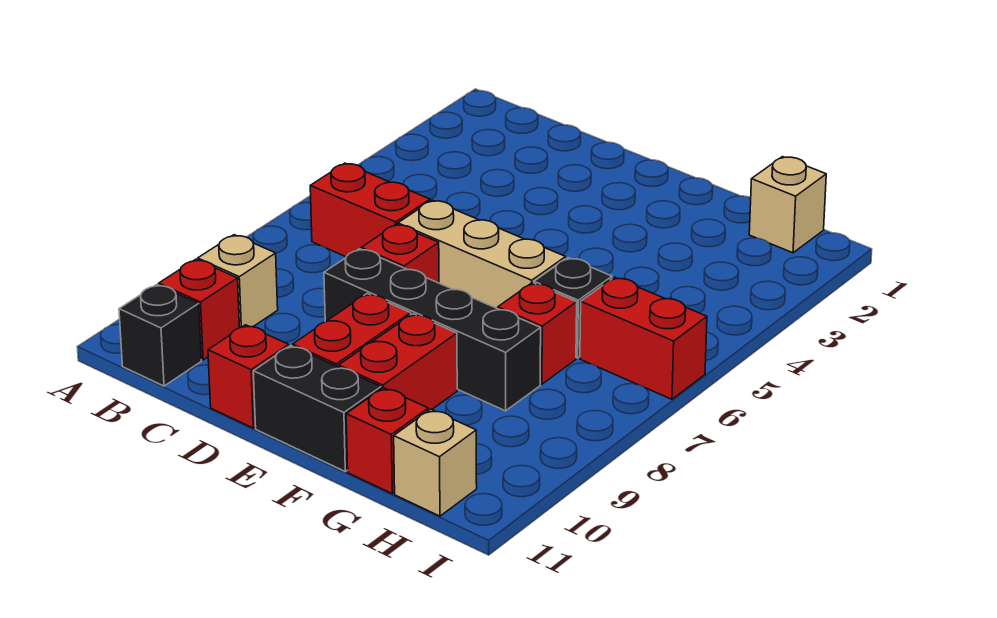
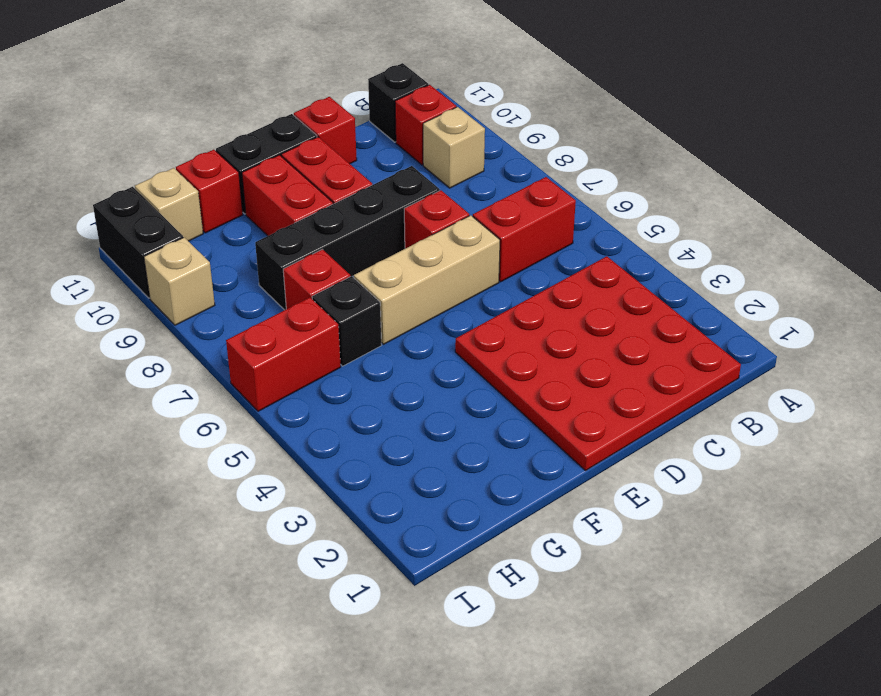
none -> red 4x4 plate [455,256,741,471]
tan 1x1 brick [749,157,826,253] -> tan 1x1 brick moved to [144,237,215,325]
none -> black 1x2 brick [93,187,183,298]

